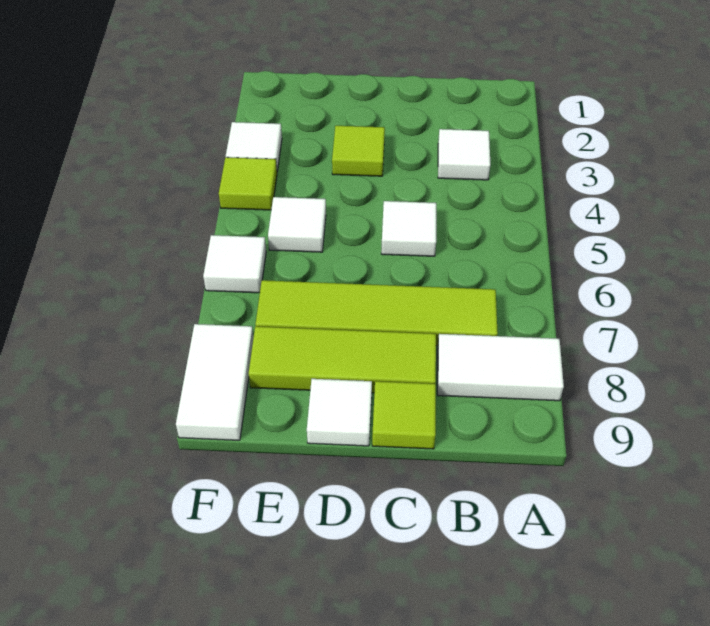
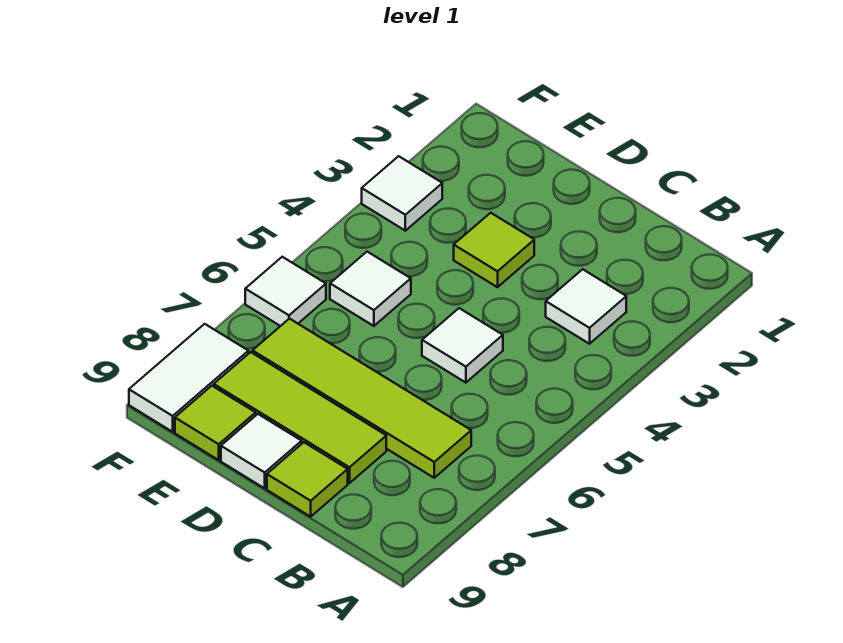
white 1x2 tile [437,334,564,401] -> none
lime 1x1 tile [219,157,277,210] -> lime 1x1 tile moved to [175,386,256,460]

